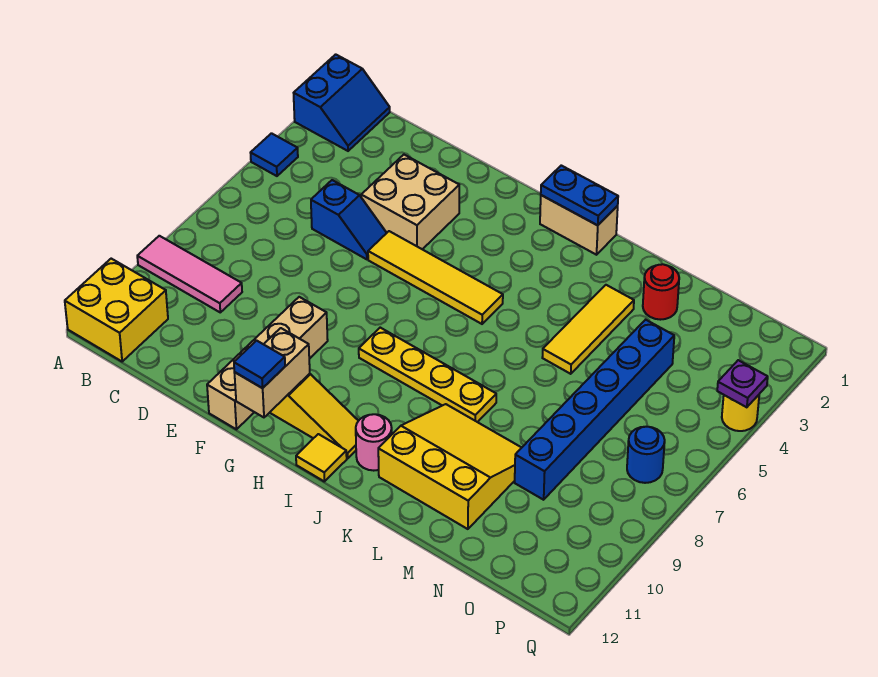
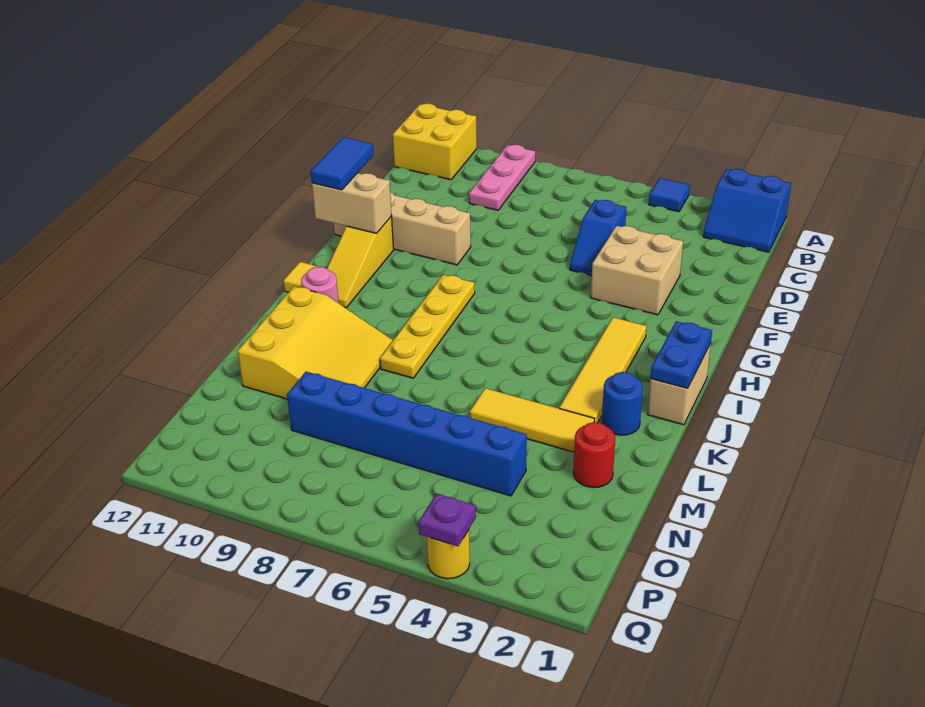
pink 1x3 tile [137,236,242,312] -> pink 1x3 plate [469,145,535,210]
yellow 1x4 tile [368,231,503,324] -> yellow 1x4 tile moved to [559,317,647,423]
blue 1x1 tile [234,341,285,388] -> blue 1x2 tile [311,137,374,190]
blue 1x1 round brick [627,427,665,483] -> blue 1x1 round brick moved to [602,372,643,435]

